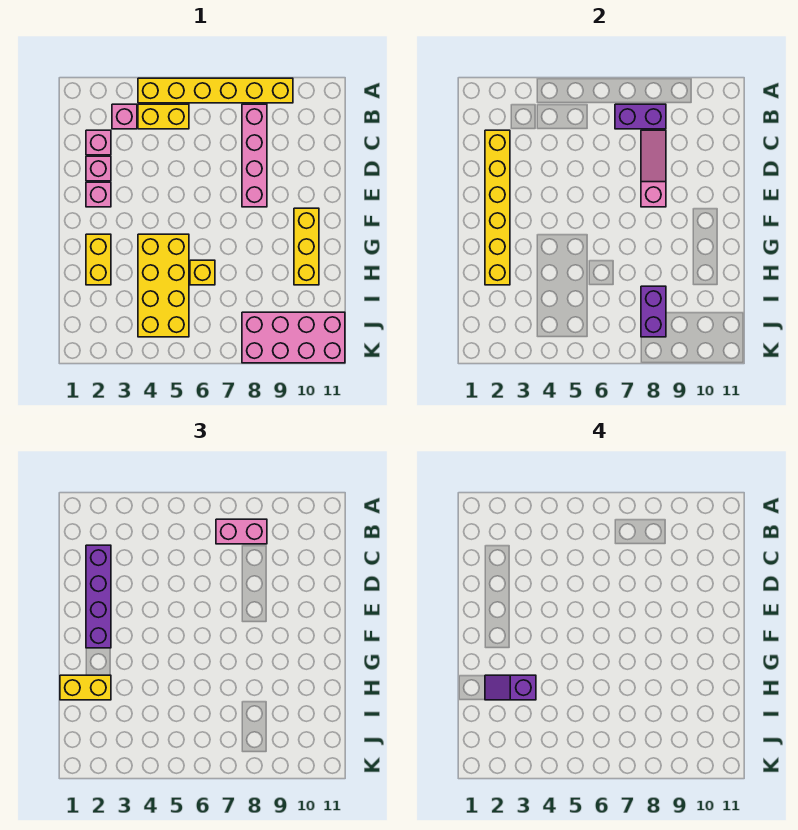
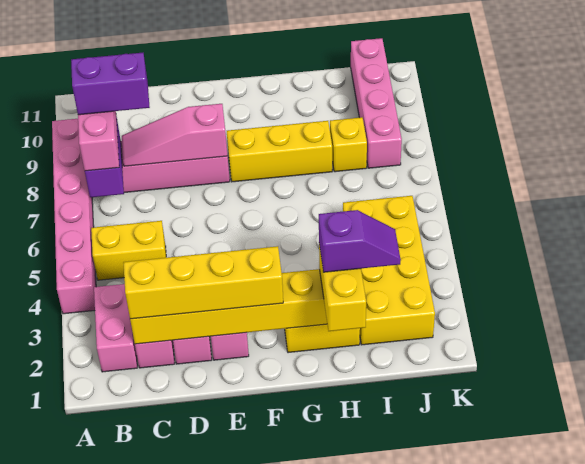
yellow 1x6 brick [138,78,293,103] -> pink 1x6 brick [52,119,96,314]
pink 1x1 brick [112,104,137,129] -> pink 1x2 brick [94,284,137,372]
yellow 1x2 brick [138,104,189,129] -> yellow 1x2 brick turned to [91,221,166,280]
purple 1x4 brick [86,545,111,648] -> yellow 1x4 brick [123,246,283,319]
yellow 1x3 brick [294,208,319,285] -> yellow 1x3 brick moved to [227,121,332,182]
yellow 2x4 brick [138,234,189,337] -> yellow 2x4 brick turned to [343,196,435,345]
purple 1x2 slope [485,675,536,700] -> purple 1x2 slope turned to [319,210,401,272]
yellow 1x1 brick [190,260,215,285] -> yellow 1x1 brick moved to [330,117,367,172]
purple 1x2 brick [641,286,666,337] -> purple 1x2 brick moved to [71,53,150,115]
pink 2x4 brick [242,312,345,363] -> pink 1x4 brick [351,38,402,168]

